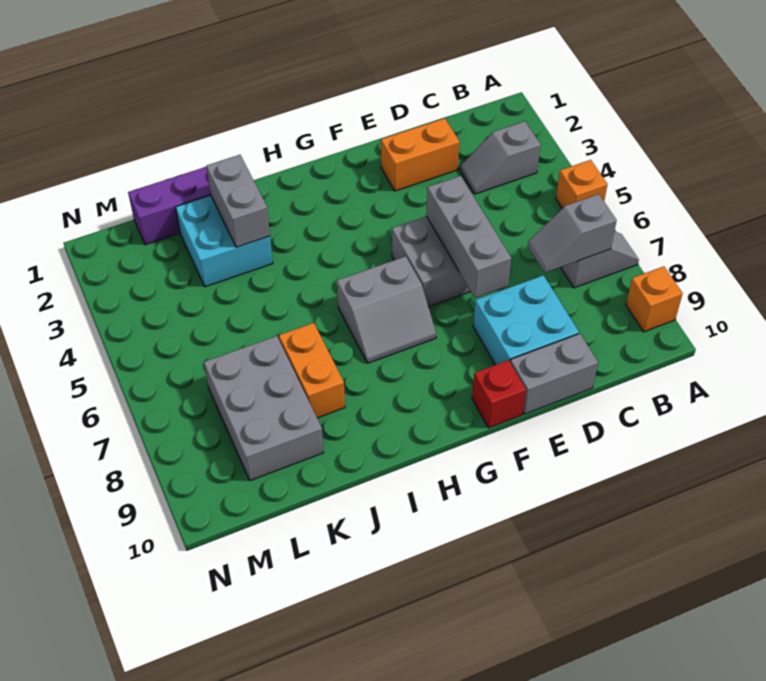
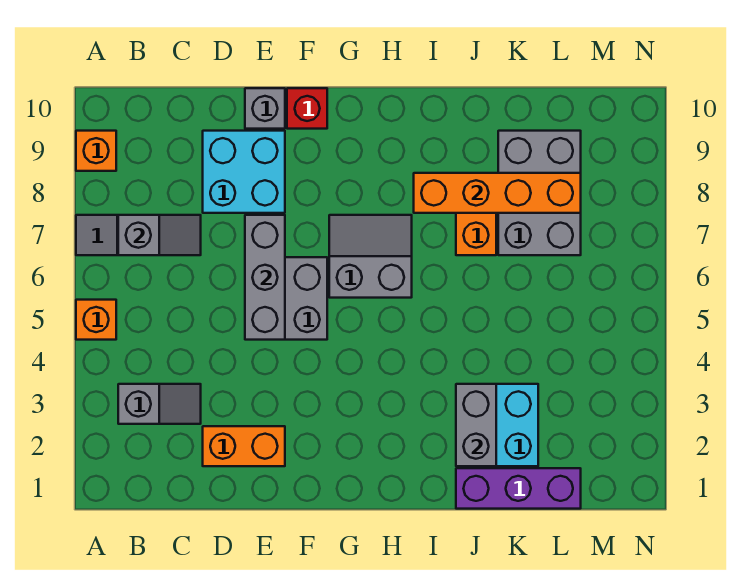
grey 1x2 brick [510,334,598,414] -> grey 1x1 brick [245,88,285,129]
none -> orange 1x4 brick [414,173,581,213]

